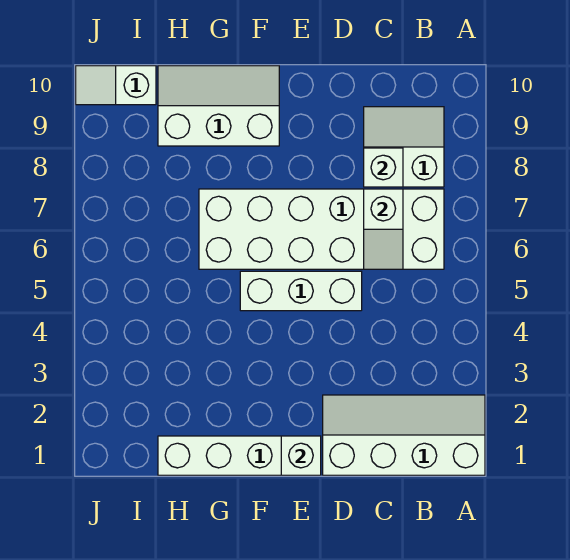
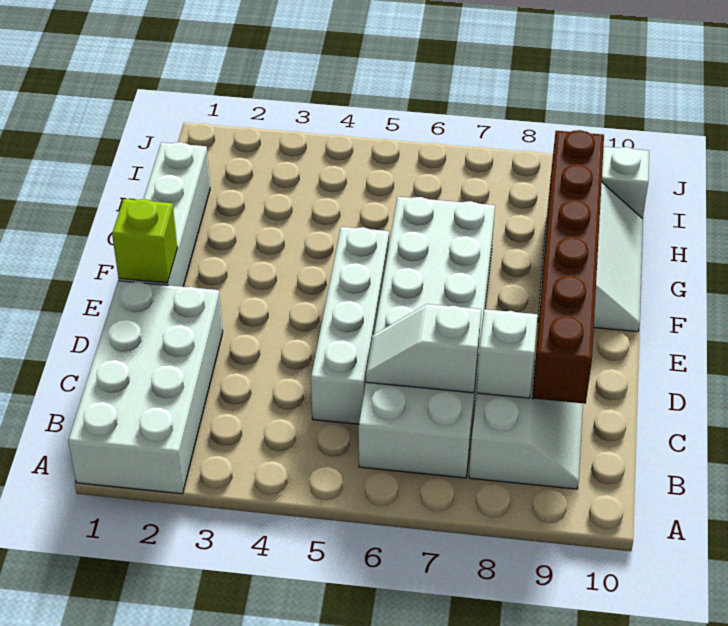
white 2x4 slope [323,395,485,475] -> white 2x4 brick [68,281,223,494]
none -> brown 1x6 brick [533,130,604,404]
white 1x3 brick [240,271,362,311] -> white 1x4 brick [311,227,389,424]
white 1x1 brick [281,436,321,475] -> lime 1x1 brick [112,199,178,283]

